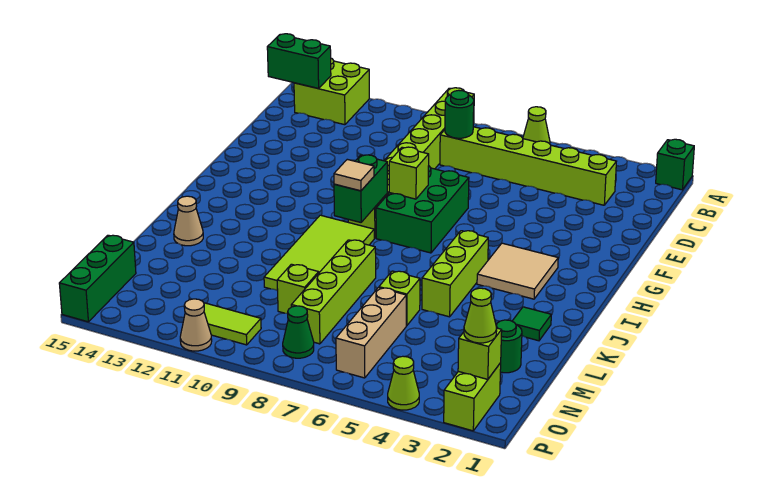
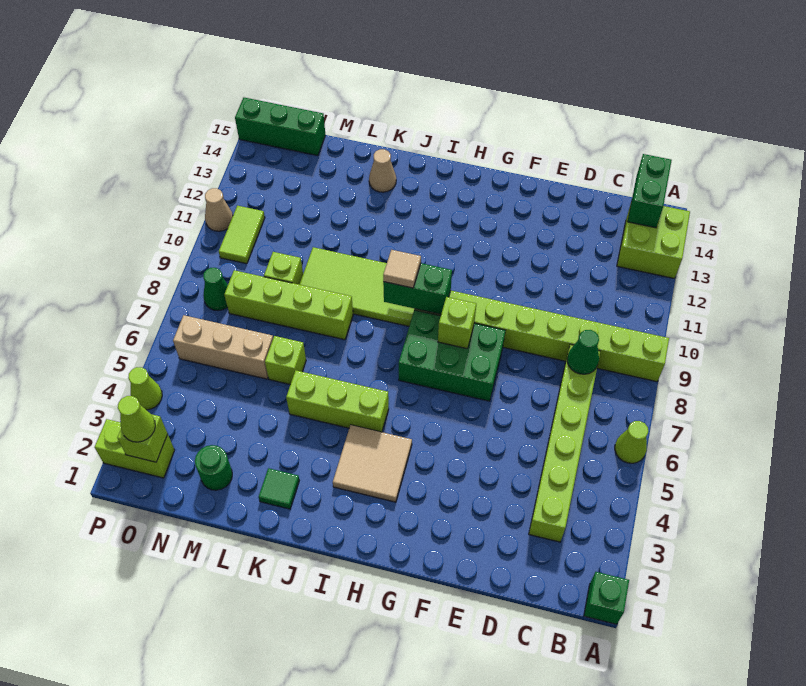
green 1x1 round brick [445,90,474,138] -> green 1x1 cone [567,330,599,374]

